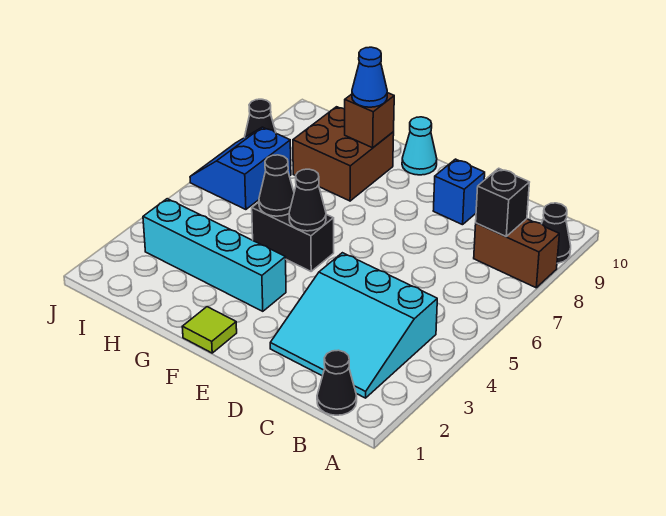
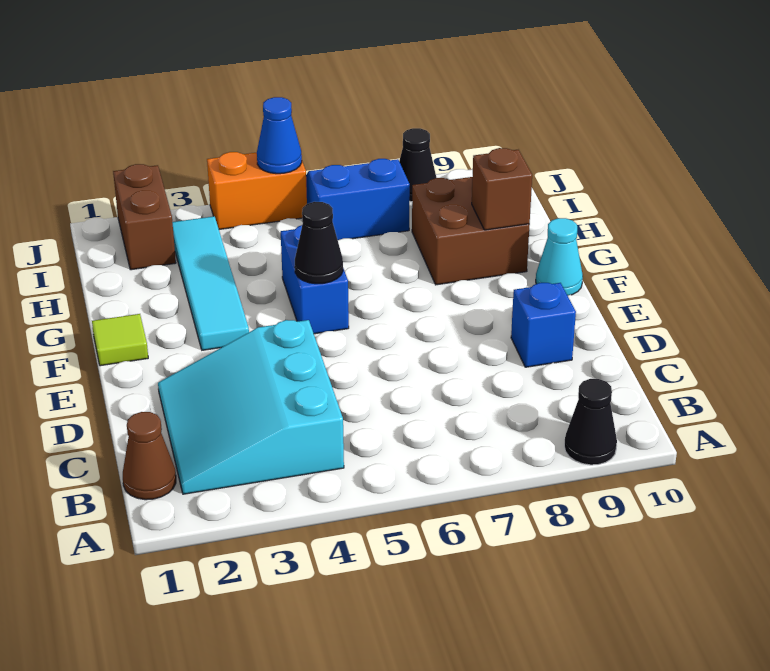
brown 1x2 brick [474,219,559,288] -> brown 1x2 brick moved to [113,164,176,270]
black 1x1 cone [317,350,357,415] -> brown 1x1 cone [123,412,176,500]
black 1x1 brick [476,168,529,237] -> none
cyan 1x4 brick [143,199,286,311] -> cyan 1x4 tile [172,216,249,350]
black 1x2 brick [252,202,334,271] -> blue 1x2 brick [281,225,349,334]
black 1x1 cone [259,155,294,216] -> none
blue 1x1 cone [352,47,387,107] -> blue 1x1 cone moved to [257,97,302,174]
none -> orange 1x2 brick [207,152,307,229]

